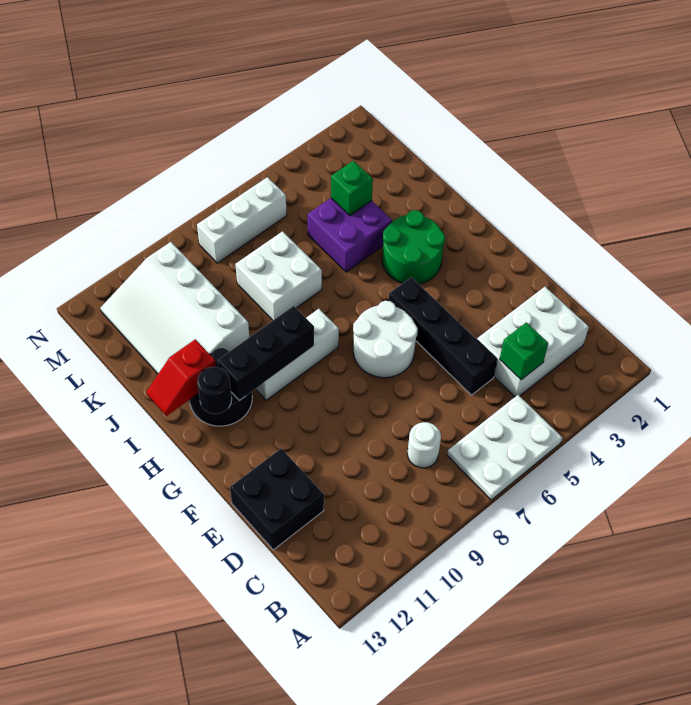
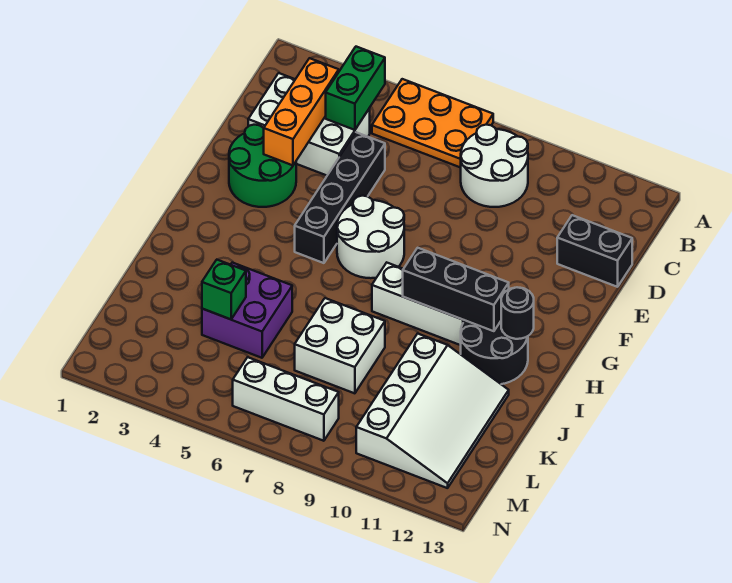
white 2x3 plate [447,395,563,500] -> orange 2x3 plate [372,79,493,168]
none -> orange 1x3 brick [264,58,339,165]
green 1x1 brick [500,322,548,380] -> green 1x2 brick [326,47,385,130]
white 1x1 round brick [407,422,441,468] -> white 2x2 round brick [461,125,528,207]
black 2x2 brick [230,448,324,550] -> black 1x2 brick [557,215,632,287]
green 2x2 round brick [382,210,445,284] -> green 2x2 round brick moved to [229,125,296,207]
red 1x2 slope [147,339,216,416] -> none

